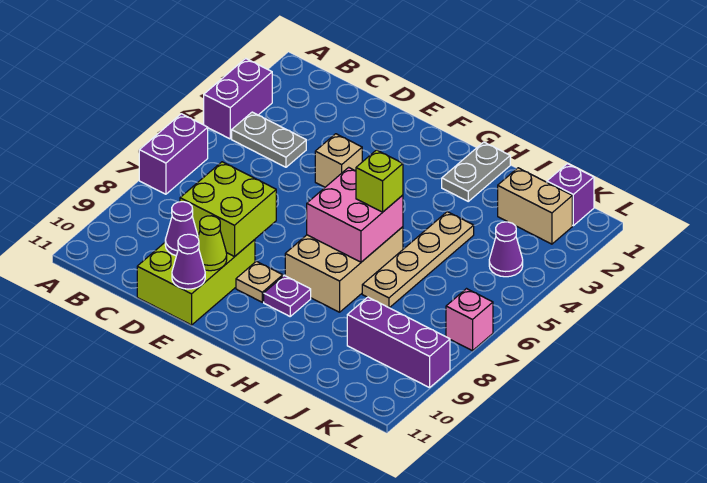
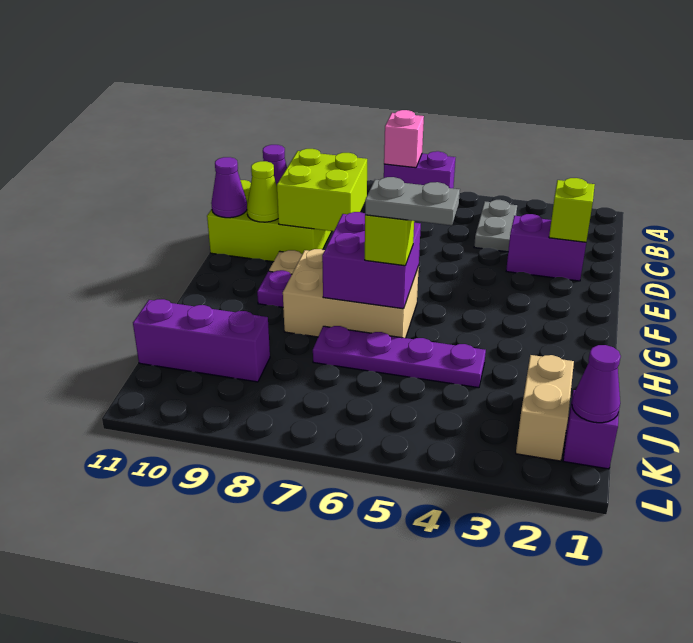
purple 1x2 brick [204,58,272,139] -> purple 1x2 brick moved to [506,214,586,281]
none -> lime 1x1 brick [549,178,595,242]
tan 1x1 brick [315,134,362,187] -> none
pink 2x2 brick [307,167,403,262] -> purple 2x2 brick [322,212,421,309]
grey 1x2 plate [442,142,510,201] -> grey 1x2 plate moved to [365,177,460,225]
tan 1x4 plate [362,212,474,308] -> purple 1x4 plate [313,326,486,388]
purple 1x3 brick [347,297,450,388] -> purple 1x3 brick turned to [133,299,270,382]
purple 1x1 cone [489,222,523,277] -> purple 1x1 cone moved to [572,345,621,423]
pink 1x1 brick [446,289,493,351] -> pink 1x1 brick moved to [384,110,424,168]

